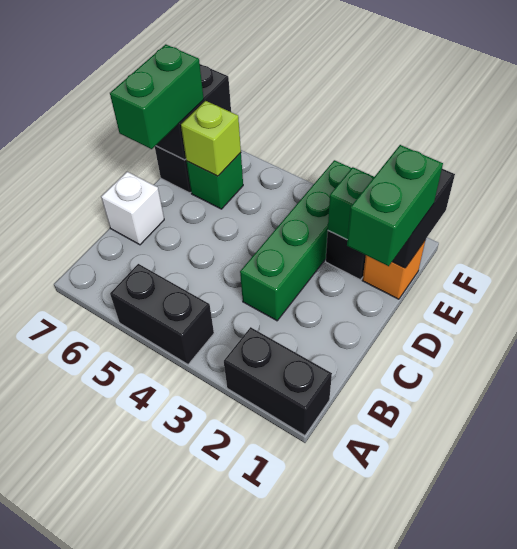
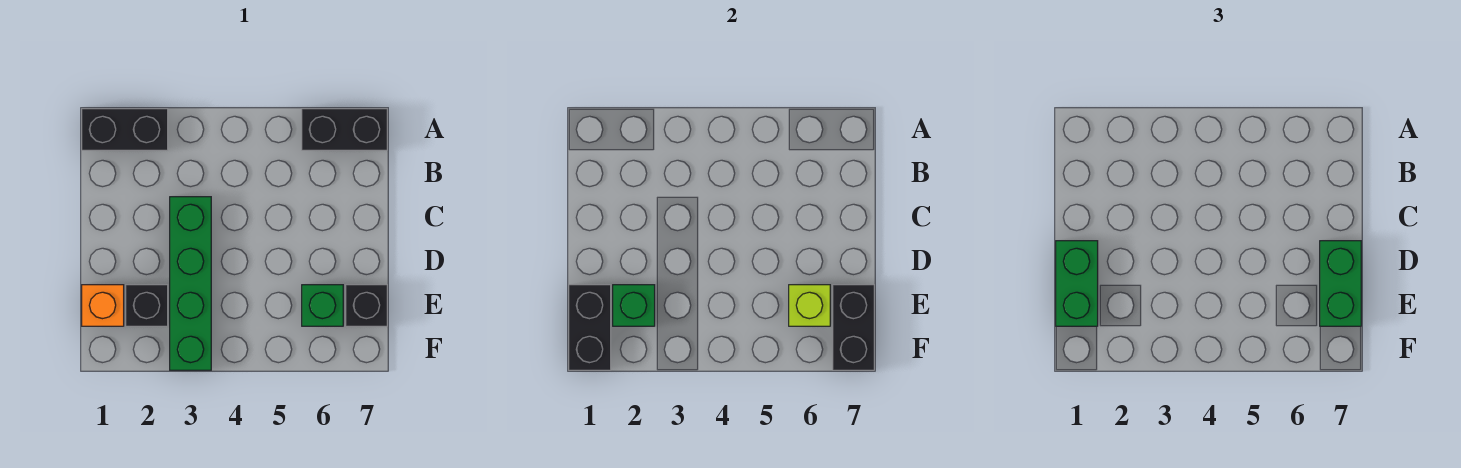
black 1x2 brick [110,264,214,364] -> black 1x2 brick moved to [302,109,387,150]
white 1x1 brick [101,172,164,245] -> none

